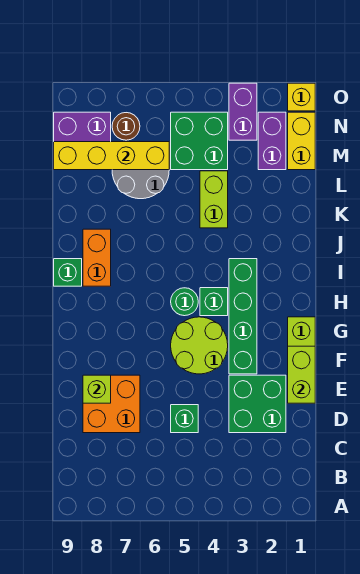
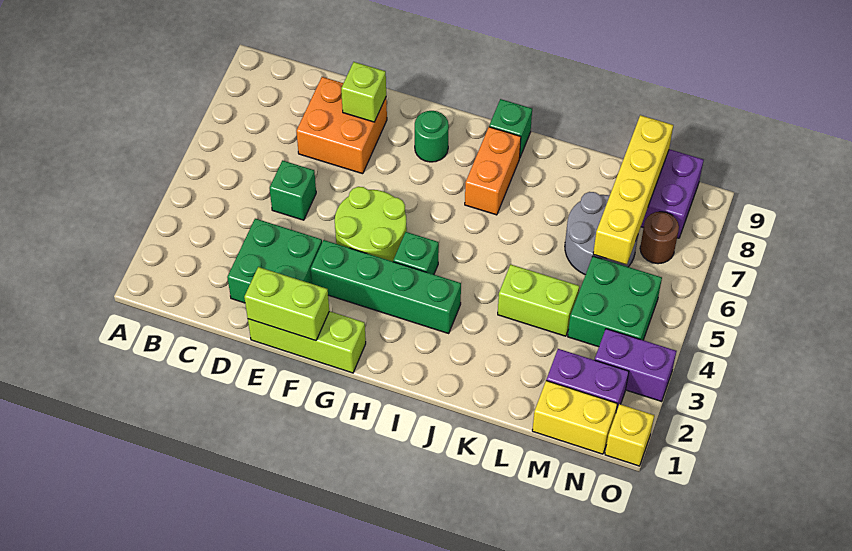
green 1x1 round brick [171,288,198,316] -> green 1x1 round brick moved to [415,111,449,162]
orange 1x2 brick [83,229,111,286] -> orange 1x2 brick turned to [465,127,521,215]

